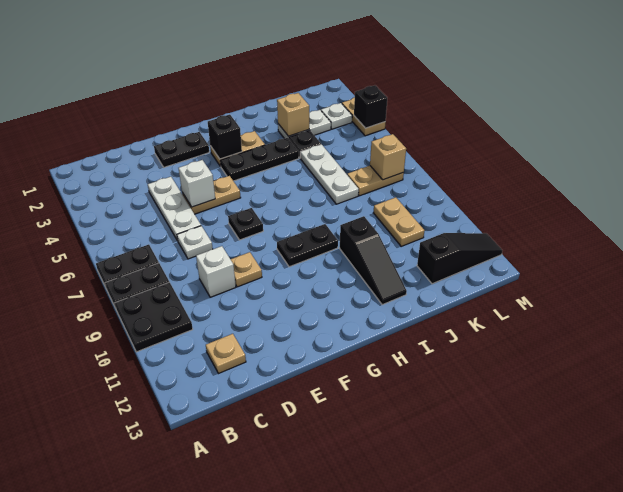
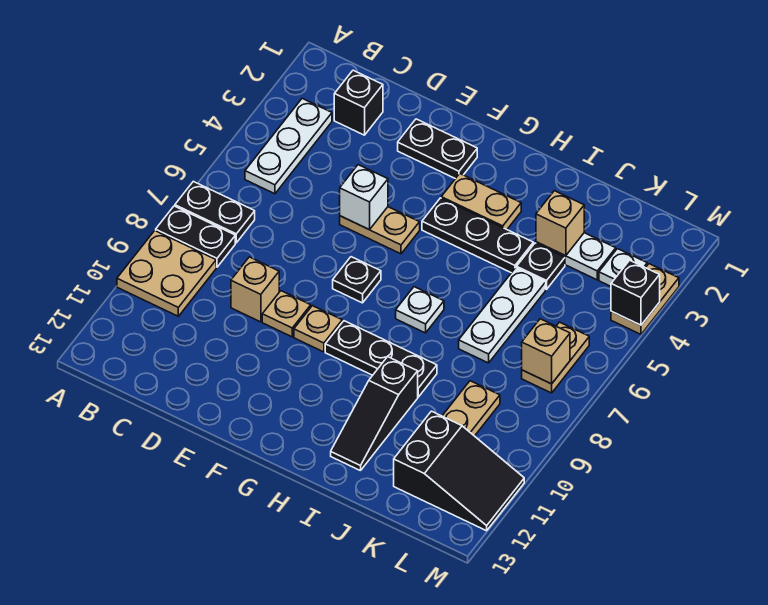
black 2x2 plate [115,282,193,352] -> tan 2x2 plate [117,231,216,316]
tan 1x1 plate [206,334,246,373] -> tan 1x1 plate moved to [294,306,342,352]
white 1x3 plate [148,177,201,241] -> white 1x3 plate moved to [245,98,332,194]
white 1x1 plate [177,226,213,259] -> white 1x1 plate moved to [396,287,444,333]
white 1x1 brick [196,246,236,297] -> tan 1x1 brick [231,257,279,322]
black 1x1 brick [208,115,242,159] -> black 1x1 brick moved to [334,70,383,135]
black 1x2 plate [277,224,338,267] -> black 1x3 plate [325,321,437,397]
tan 1x2 plate [347,166,404,196] -> tan 1x2 plate turned to [522,322,589,393]
black 1x3 slope [417,233,503,284] -> black 2x3 slope [394,411,524,531]

